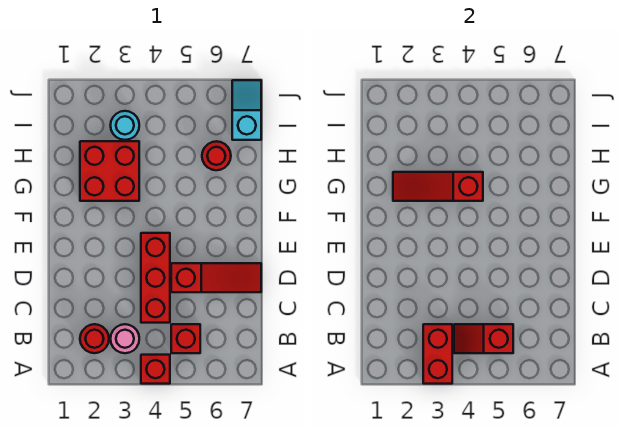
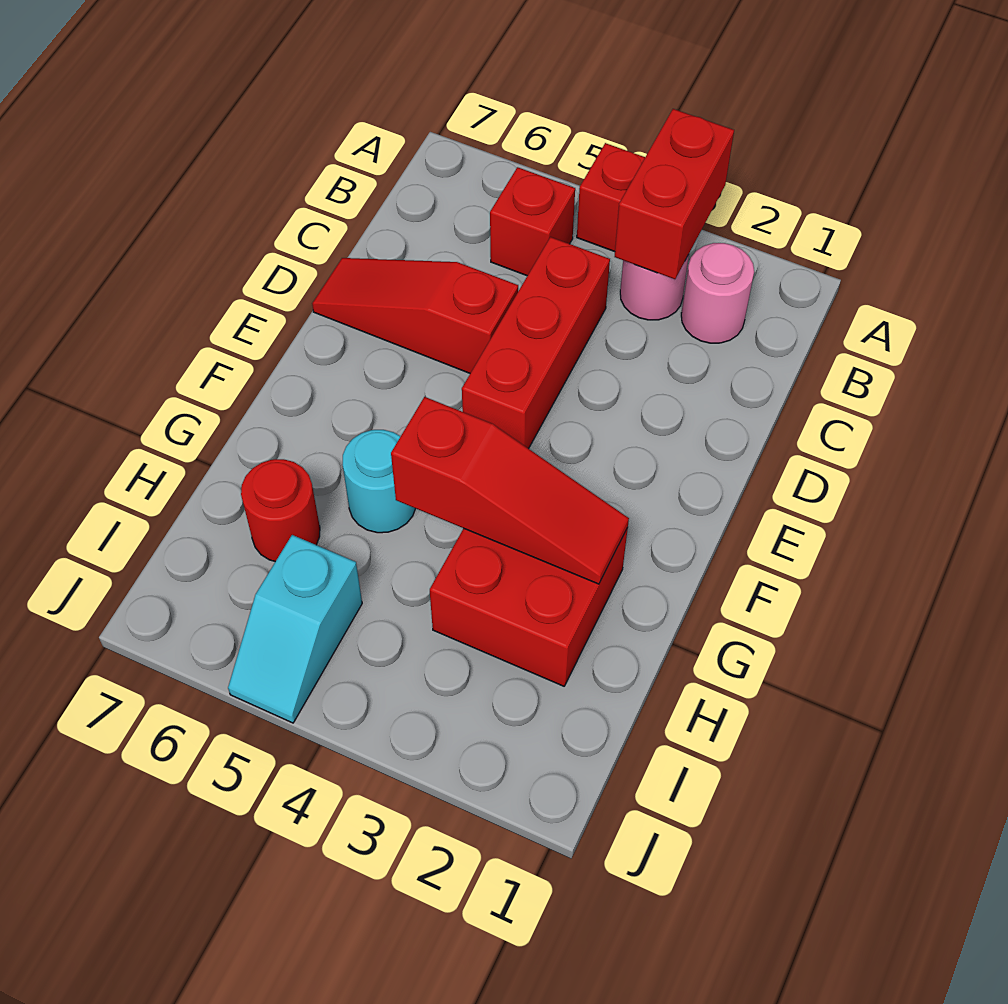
red 1x1 round brick [80,324,109,353] -> pink 1x1 round brick [681,243,754,343]
red 1x2 slope [454,324,513,353] -> none
cyan 1x1 round brick [111,111,139,140] -> cyan 1x1 round brick moved to [343,430,415,533]
cyan 1x2 slope [232,80,261,140] -> cyan 1x2 slope moved to [228,535,362,723]

